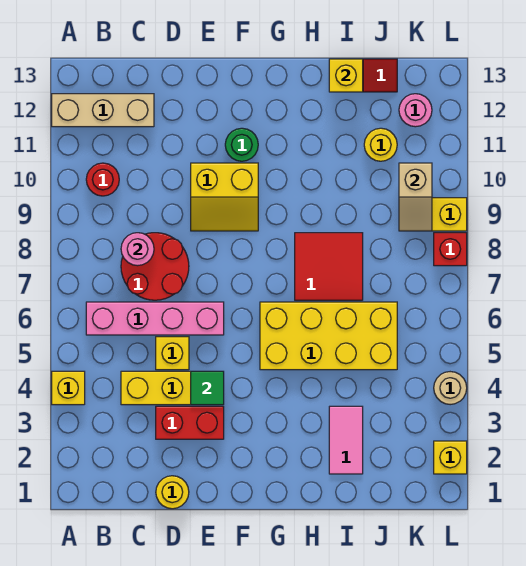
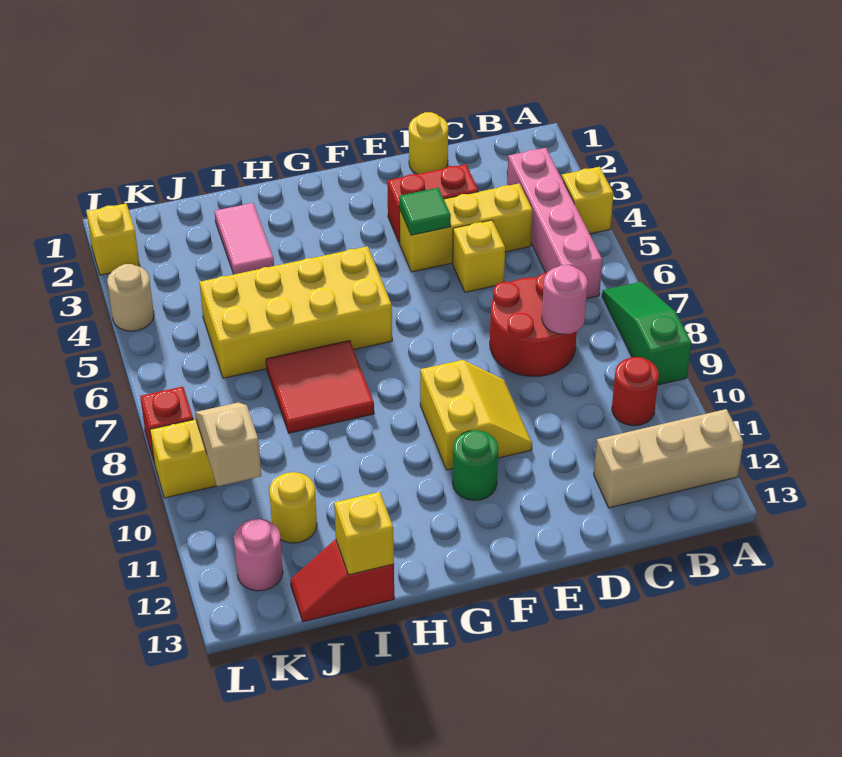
none -> green 1x3 slope [602,282,692,385]
pink 1x4 brick [86,302,224,335] -> pink 1x4 brick turned to [507,148,602,299]
yellow 2x2 slope [191,163,258,231] -> yellow 2x2 slope turned to [420,360,532,470]

